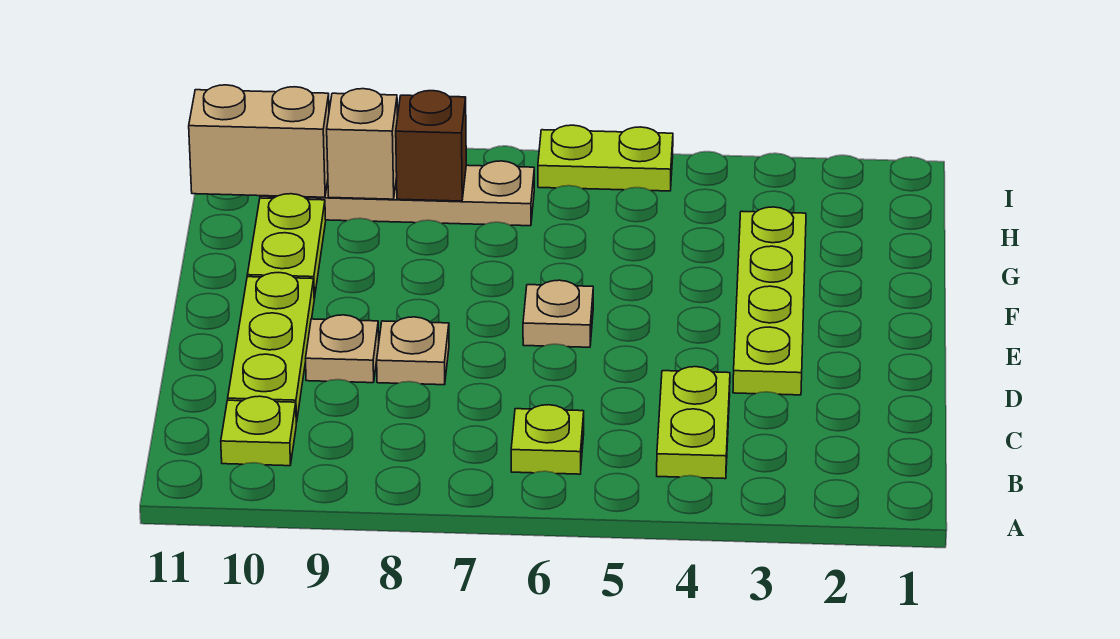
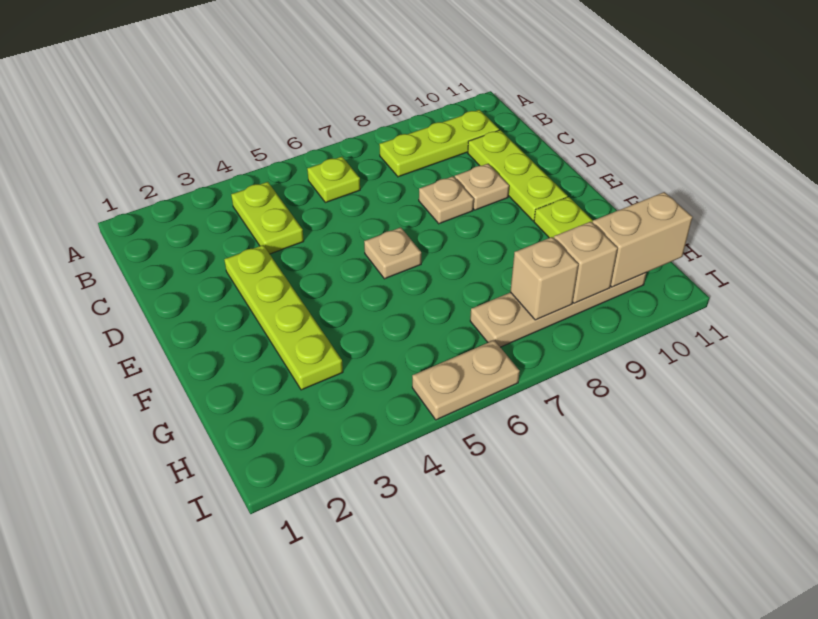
lime 1x1 plate [221,396,296,466] -> lime 1x3 plate [379,110,499,177]
brown 1x1 brick [396,91,466,201] -> tan 1x1 brick [510,237,579,320]
lime 1x2 plate [538,125,673,191] -> tan 1x2 plate [412,340,520,420]

